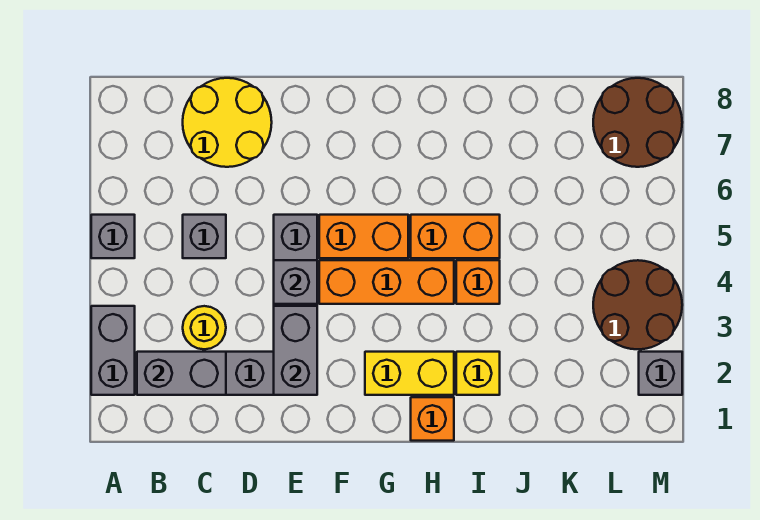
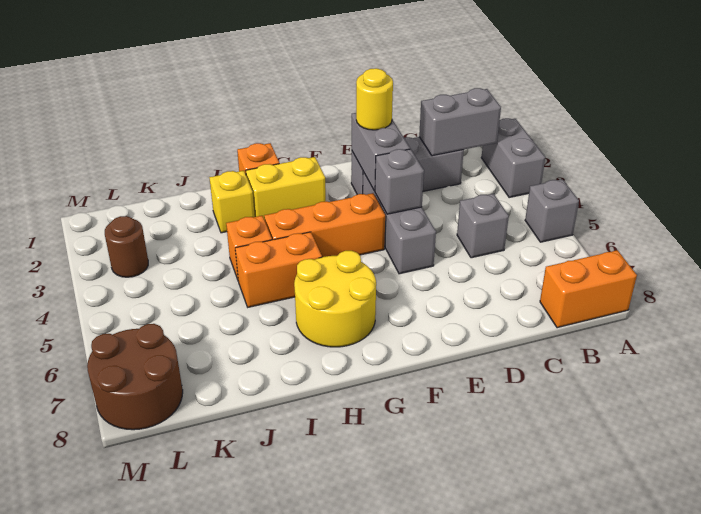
yellow 1x1 round brick [183,306,226,349] -> yellow 1x1 round brick moved to [356,68,393,130]
yellow 2x2 round brick [183,78,272,167] -> yellow 2x2 round brick moved to [294,251,376,347]
orange 1x2 brick [319,215,408,258] -> orange 1x2 brick moved to [540,250,637,328]
brown 2x2 round brick [593,260,682,349] -> brown 1x1 round brick [105,216,148,277]
grey 1x1 brick [639,352,682,395] -> none

